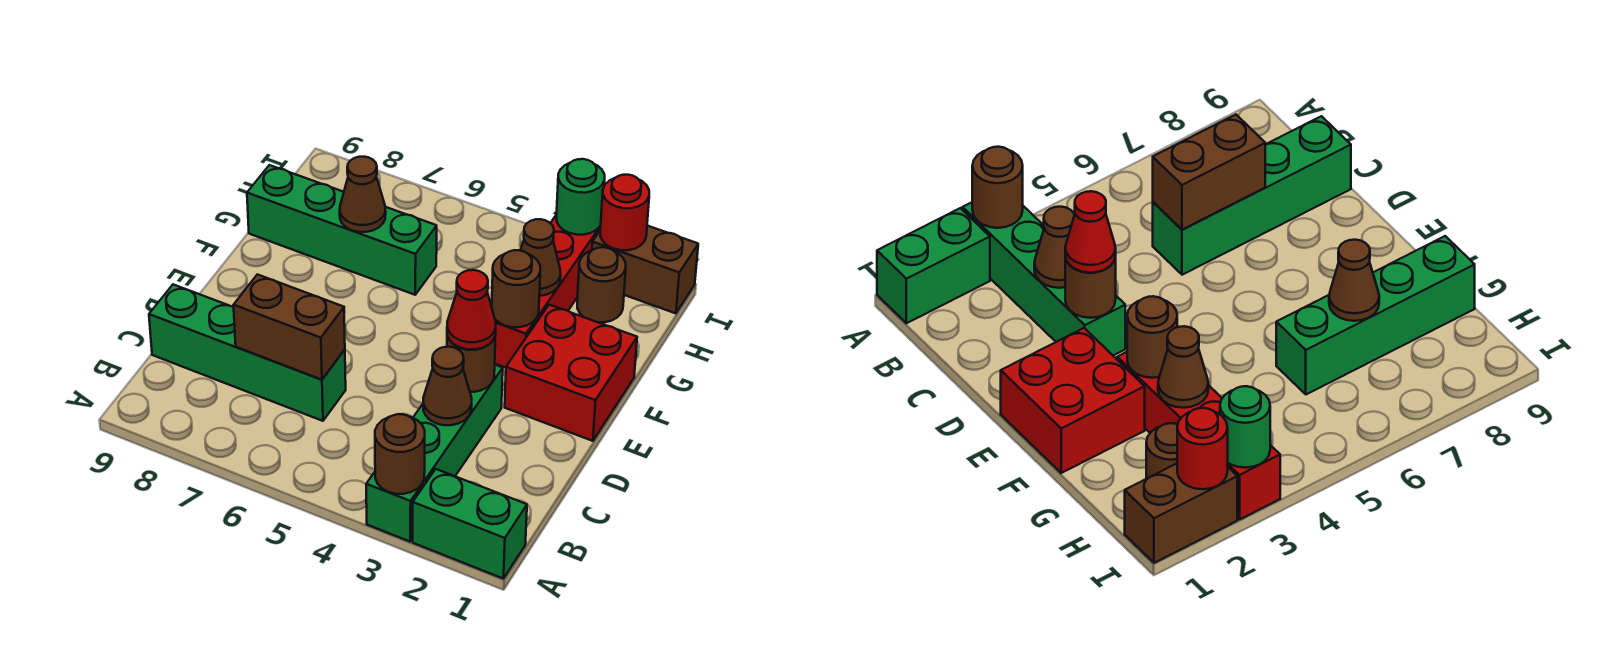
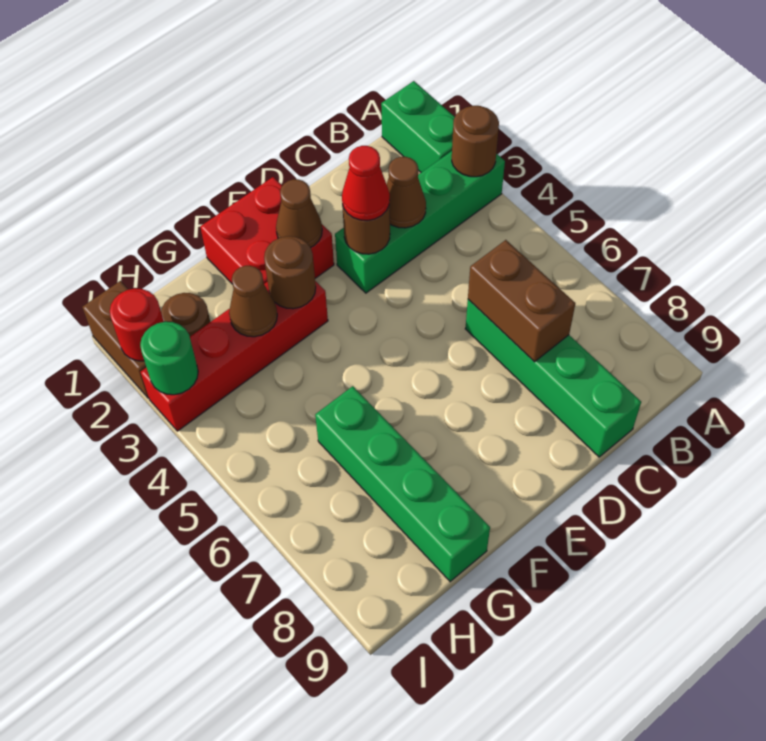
brown 1x1 cone [340,157,386,232] -> brown 1x1 cone moved to [276,179,322,248]

